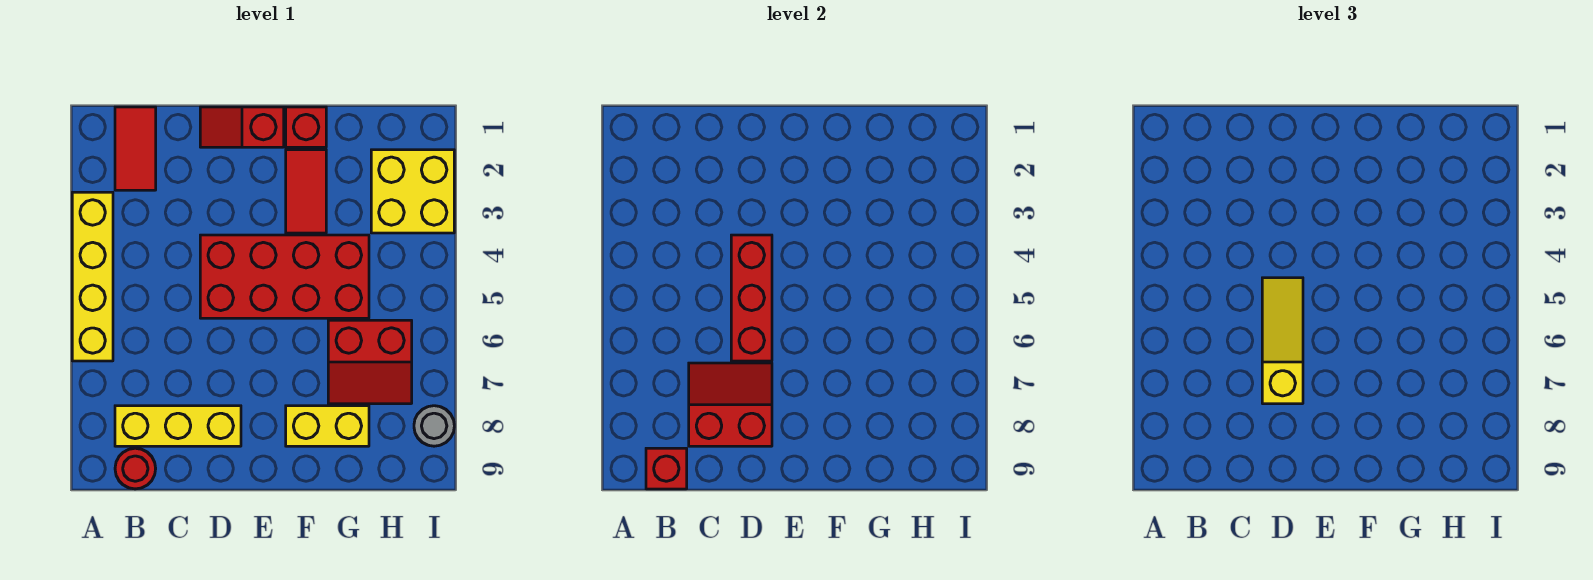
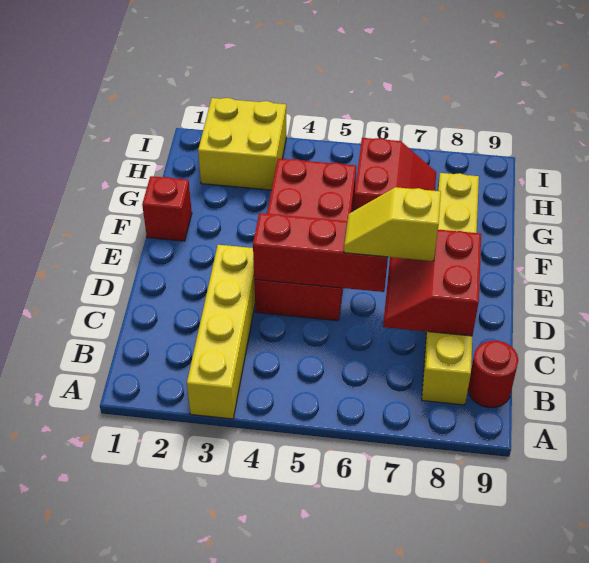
yellow 1x4 brick [72,192,113,361] -> yellow 1x4 brick turned to [187,245,255,419]
red 1x2 tile [115,107,156,190] -> none
red 1x1 brick [646,448,687,489] -> none
red 1x2 slope [200,107,284,147] -> none
yellow 1x3 slope [1262,278,1303,404] -> yellow 1x2 slope [344,187,441,261]
red 1x2 tile [286,150,326,233] -> none
grey 1x1 round brick [414,406,454,446] -> none

